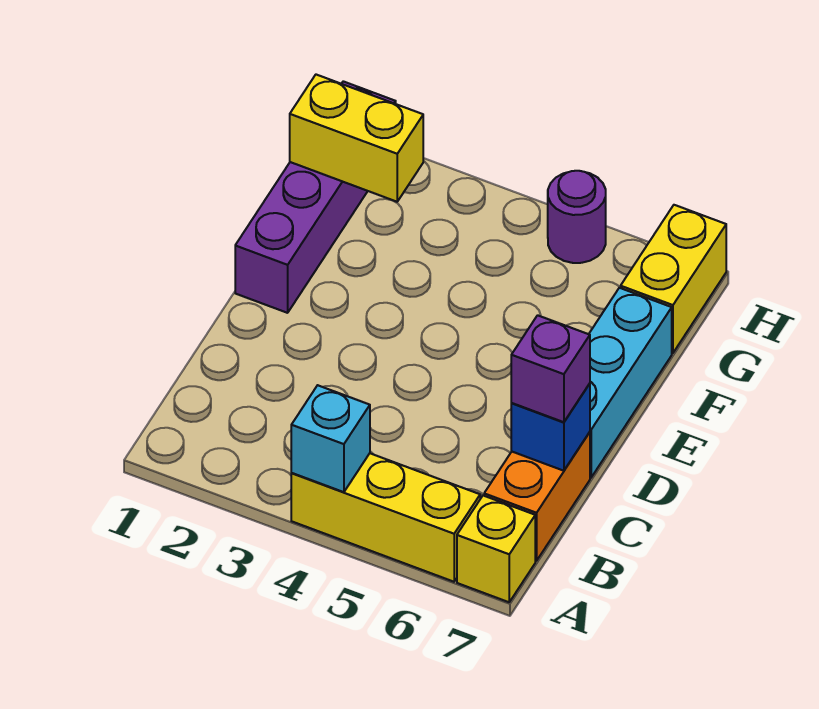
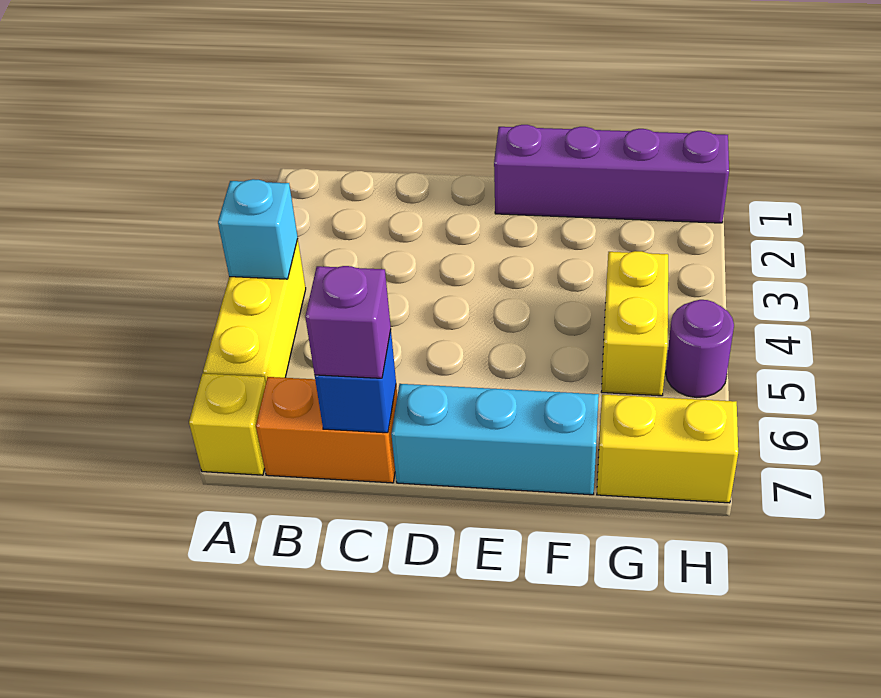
yellow 1x2 brick [290,75,423,202] -> yellow 1x2 brick moved to [601,251,668,396]

